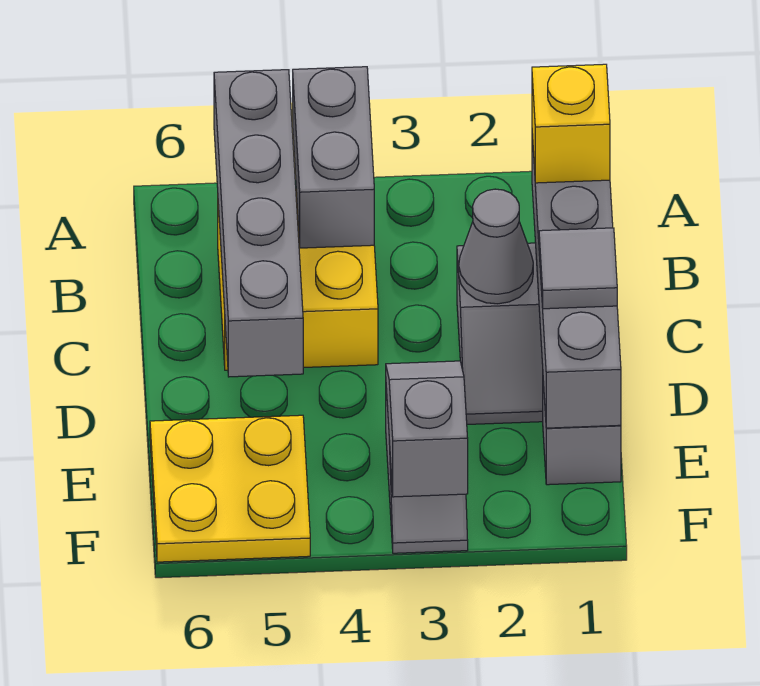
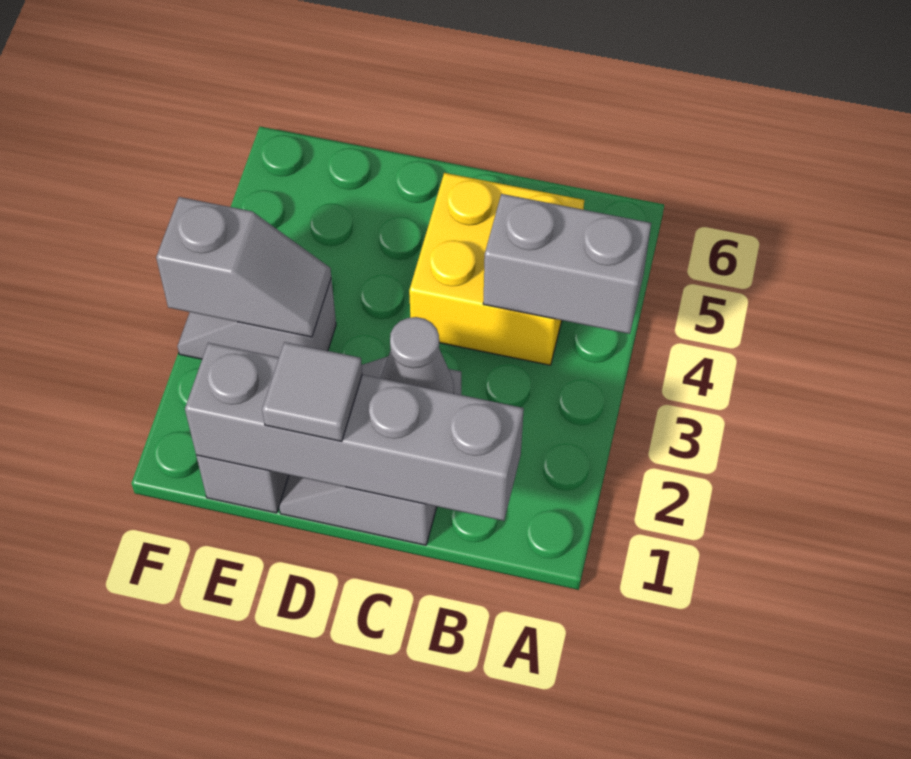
grey 1x4 brick [214,70,303,377] -> none
yellow 1x1 brick [532,64,610,183] -> none
yellow 2x2 plate [150,415,310,562] -> none

